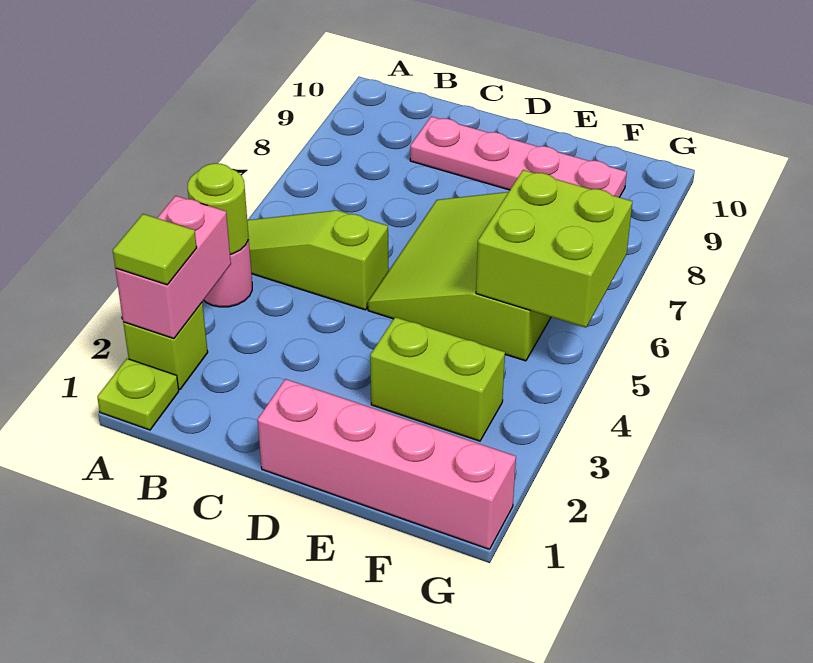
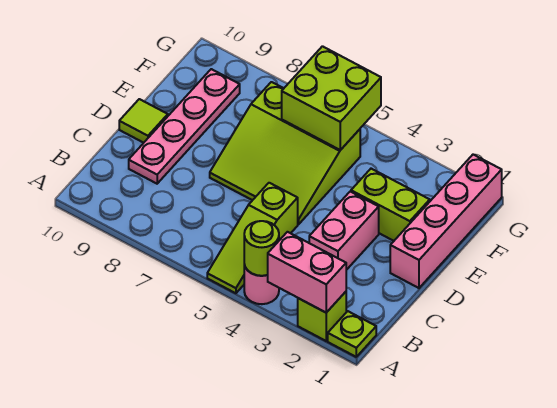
lime 1x1 tile [113,214,197,285] -> lime 1x1 tile moved to [119,99,168,143]
none -> pink 1x2 brick [309,192,379,270]
lime 1x2 brick [370,317,505,441] -> lime 1x2 brick turned to [351,169,430,241]

